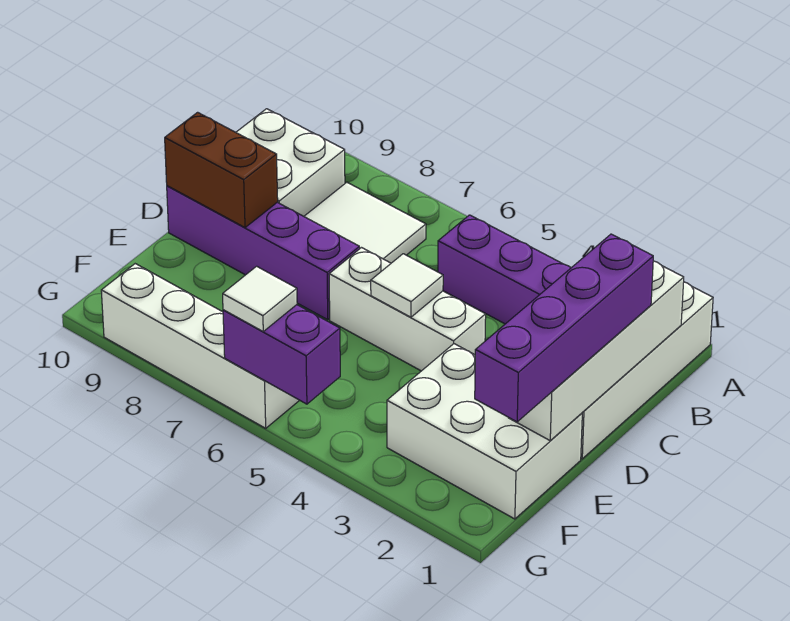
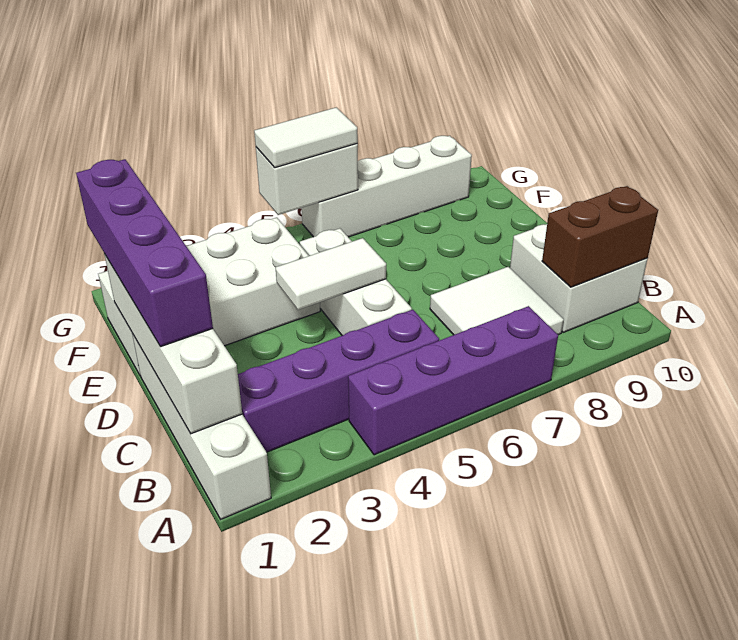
white 1x3 brick [329,248,486,371] -> white 1x3 brick turned to [300,228,412,336]
white 1x1 tile [371,254,443,317] -> white 1x2 tile [276,238,386,310]
purple 1x4 brick [167,186,360,320] -> purple 1x4 brick moved to [348,306,558,455]
brown 1x2 brick [165,112,278,227] -> brown 1x2 brick moved to [542,186,658,287]
white 2x3 brick [387,344,582,519] -> white 2x4 brick [98,218,320,376]
purple 1x2 brick [223,305,340,404] -> white 1x2 brick [256,144,358,215]
white 1x1 tile [223,266,297,331] -> white 1x2 tile [254,107,358,168]

